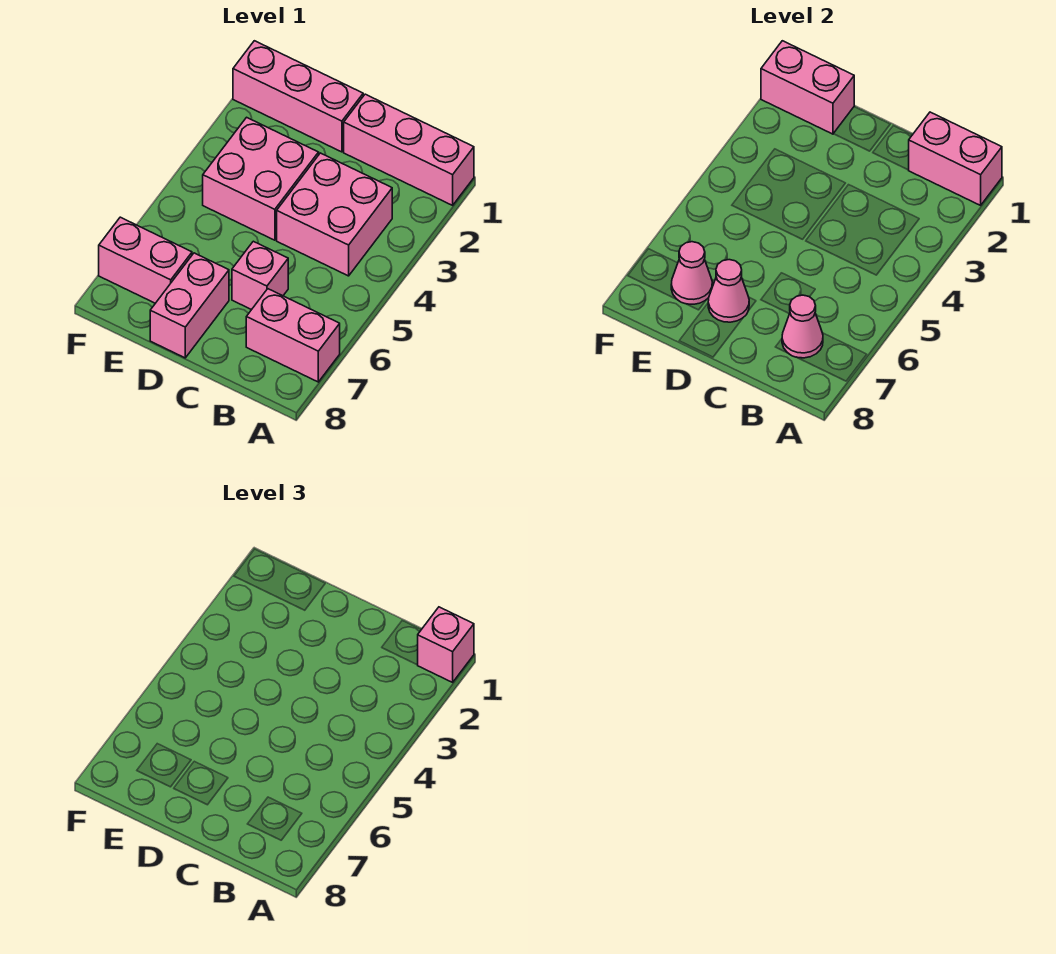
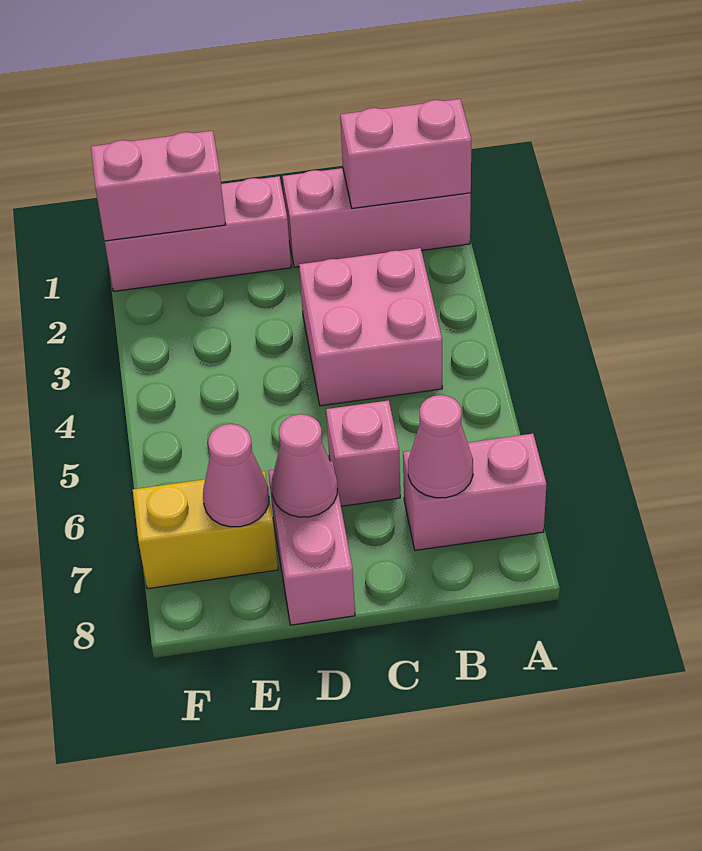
pink 1x1 brick [418,607,474,682] -> none
pink 2x2 brick [203,117,319,240] -> none
pink 1x2 brick [99,217,192,303] -> yellow 1x2 brick [133,471,278,589]

